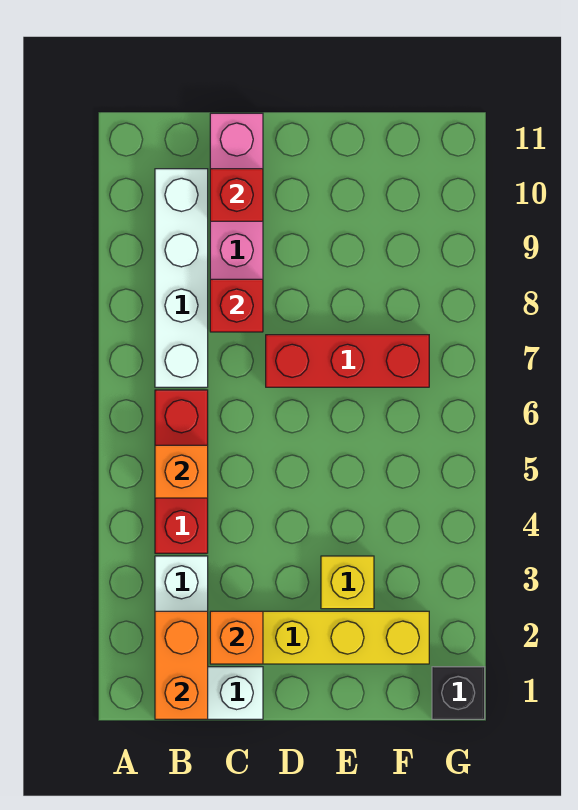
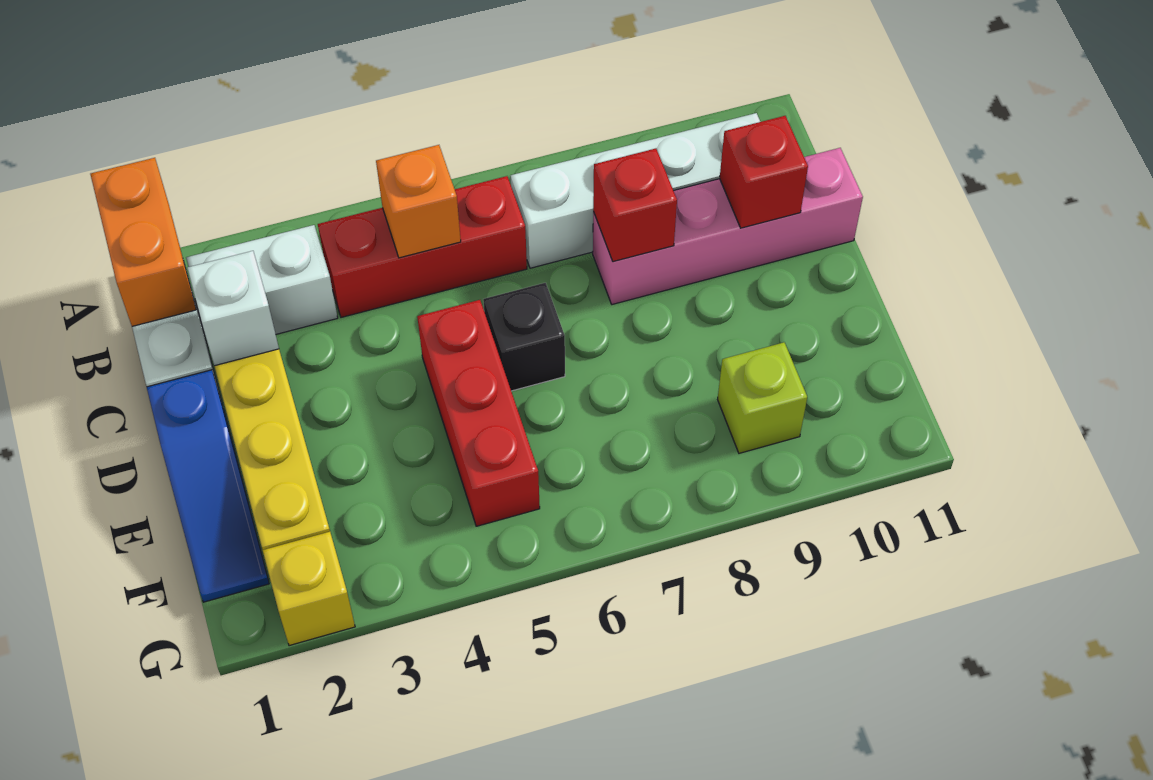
orange 1x2 brick [155,611,208,719] -> orange 1x2 brick turned to [90,158,196,326]
orange 1x1 brick [210,611,263,664] -> white 1x1 brick [187,251,279,366]
none -> blue 1x3 slope [147,370,269,602]
red 1x3 brick [266,335,429,387] -> red 1x3 brick moved to [417,300,540,526]
yellow 1x1 brick [321,556,374,609] -> yellow 1x1 brick moved to [263,532,355,646]
none -> lime 1x1 brick [718,342,807,453]
black 1x1 brick [432,667,485,719] -> black 1x1 brick moved to [483,283,565,391]

